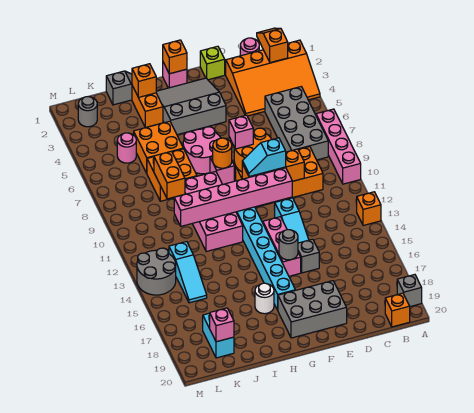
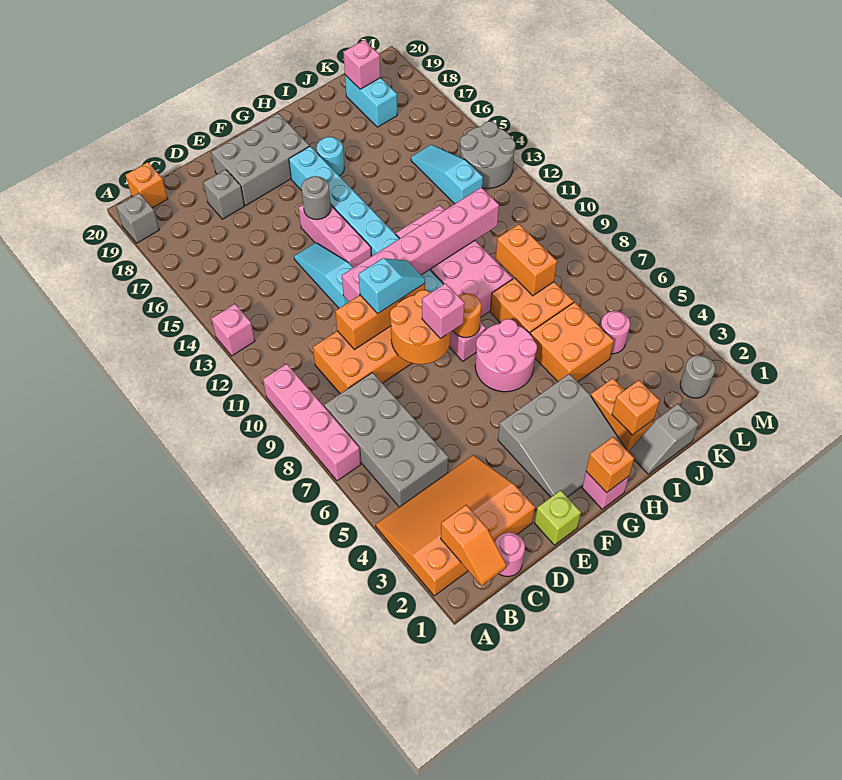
orange 1x1 brick [357,192,381,226] -> pink 1x1 brick [211,304,255,356]
grey 1x1 brick [298,239,319,273] -> grey 1x1 brick moved to [204,169,244,219]
white 1x1 round brick [255,283,274,314] -> cyan 1x1 round brick [317,137,344,176]

